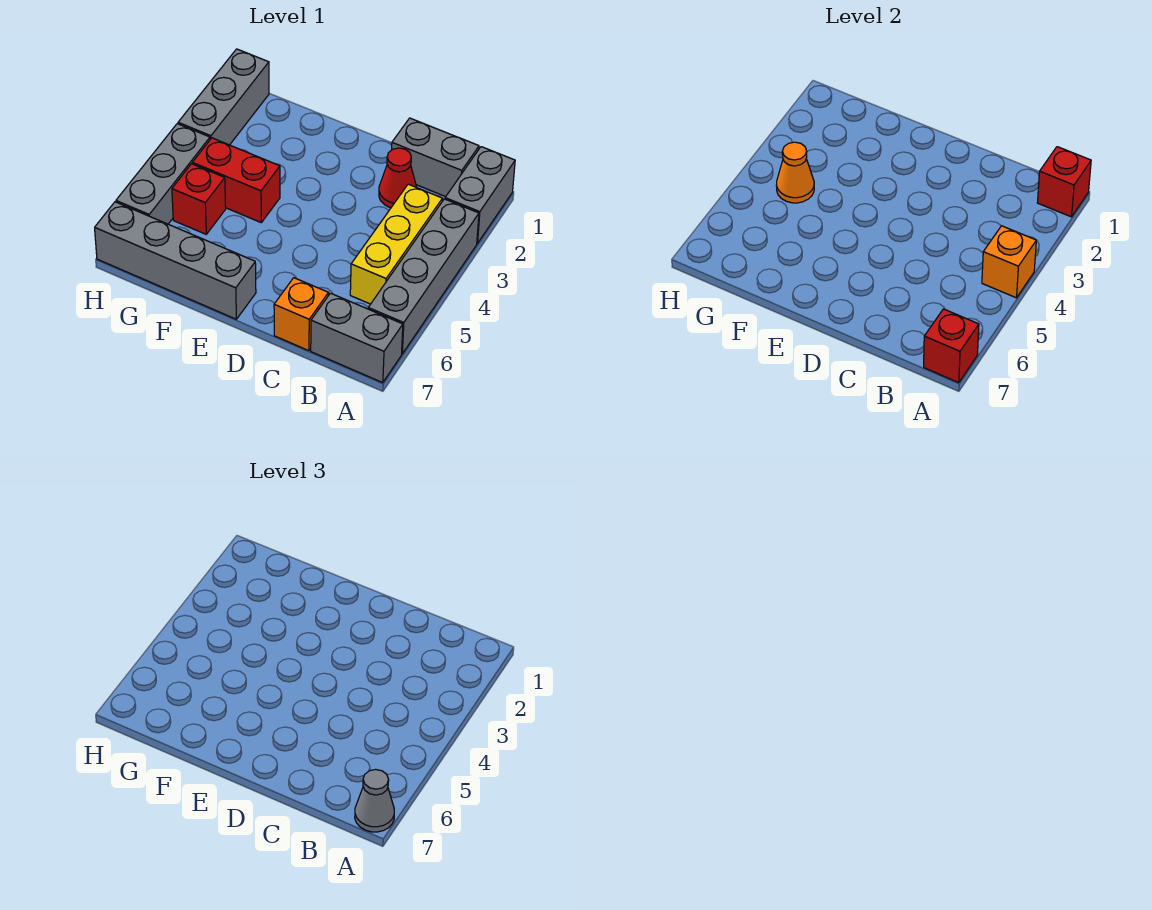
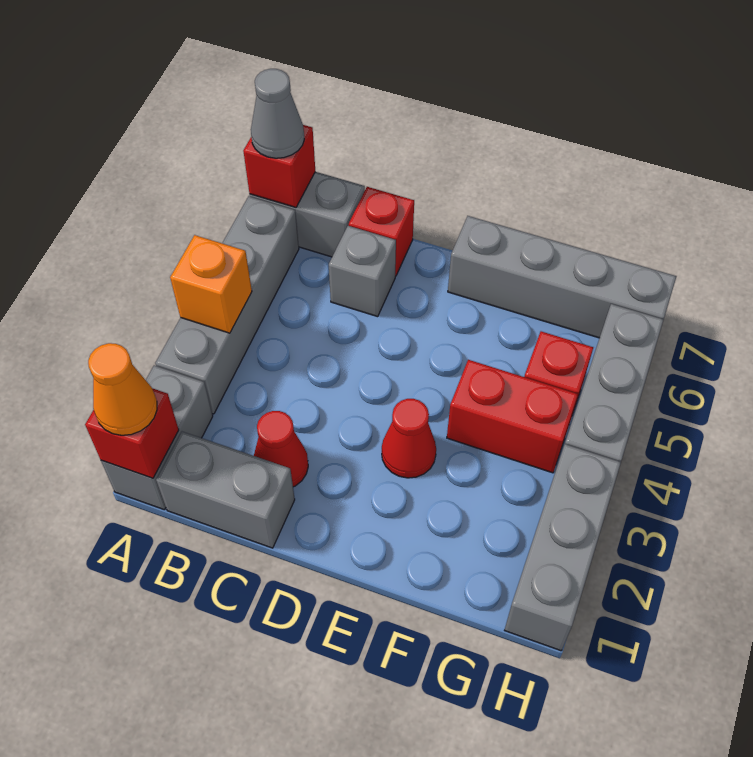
yellow 1x3 brick [350,184,442,304] -> none
none -> grey 1x1 brick [329,226,396,317]
orange 1x1 brick [274,278,329,351] -> red 1x1 brick [349,187,414,276]
none -> red 1x1 cone [382,399,436,478]
orange 1x1 cone [776,142,814,203] -> orange 1x1 cone moved to [88,343,157,435]

